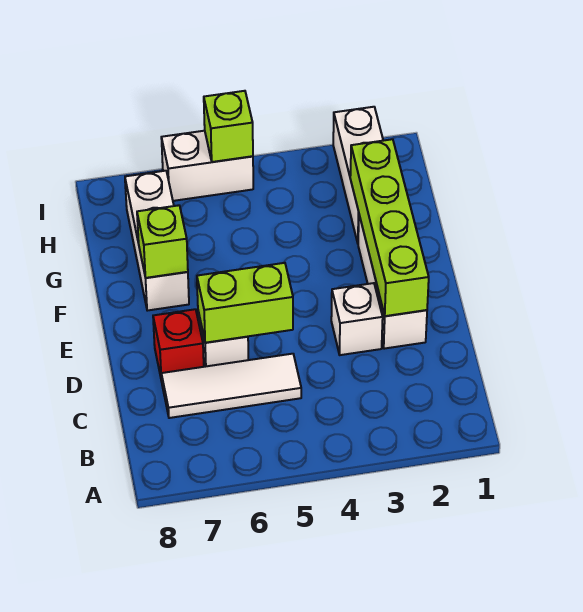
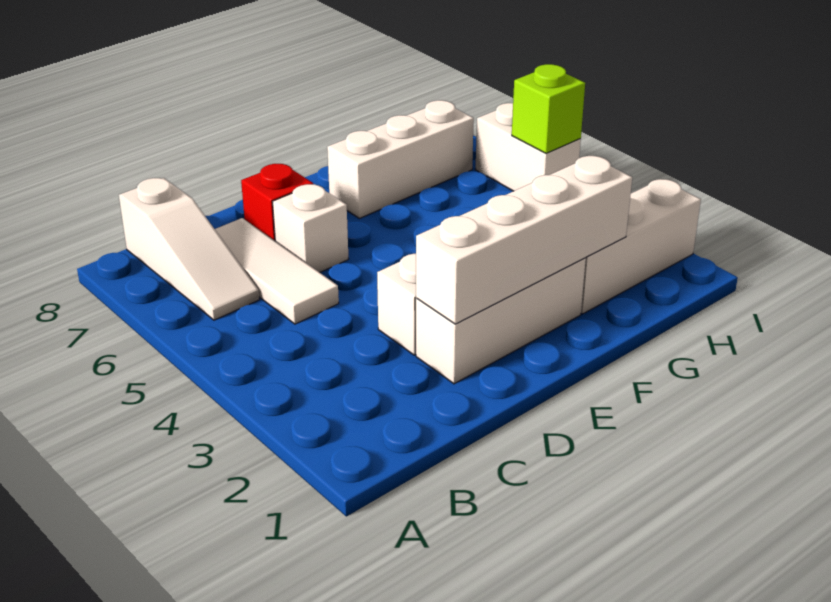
none -> white 1x3 slope [119,178,259,320]
lime 1x4 brick [350,139,429,316] -> white 1x4 brick [416,156,632,324]
lime 1x2 brick [197,263,293,343] -> none
lime 1x1 brick [137,205,188,278] -> none

